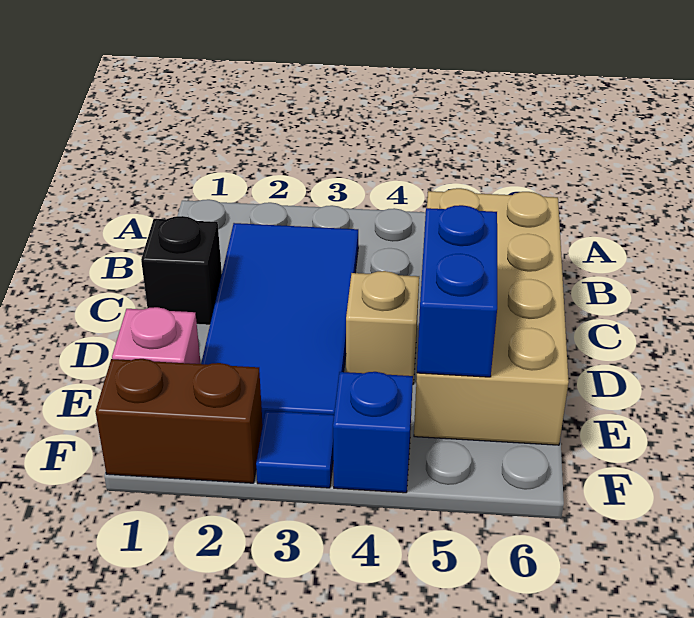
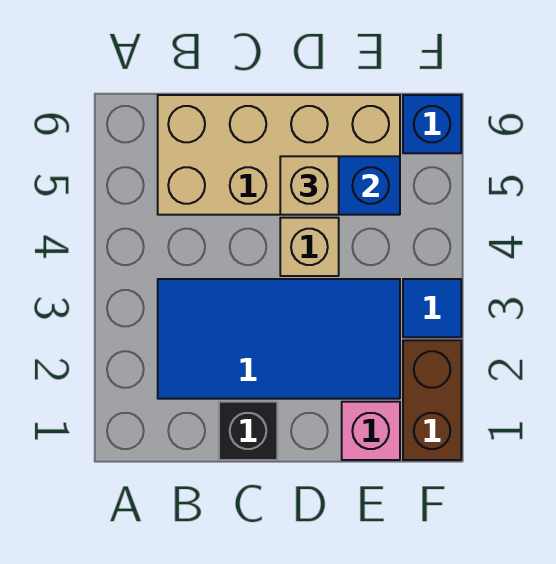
none -> tan 1x1 brick [280,156,339,215]
blue 1x1 brick [333,372,413,493] -> blue 1x1 brick moved to [403,95,461,153]

